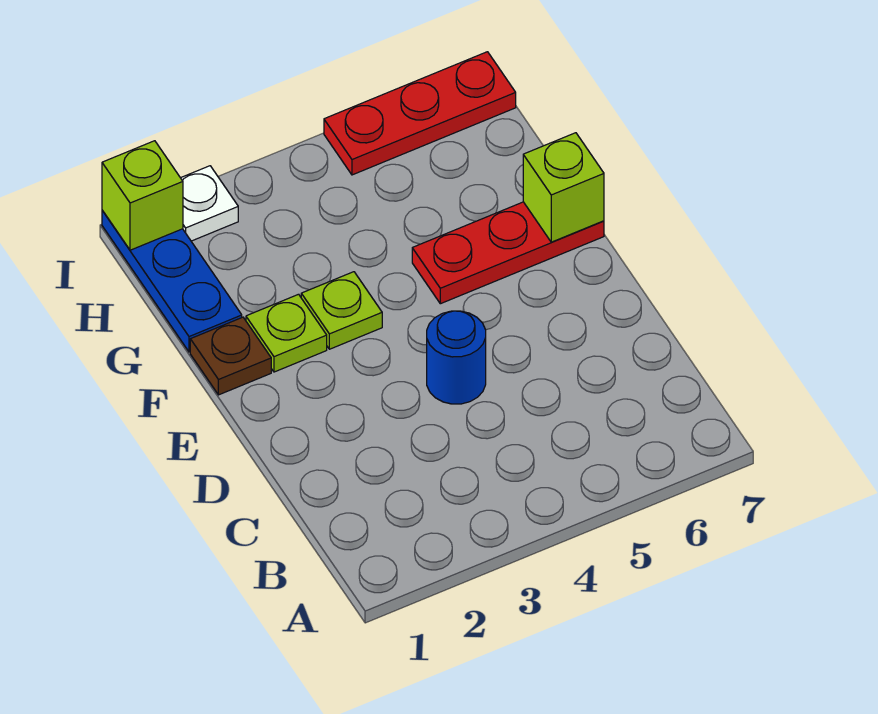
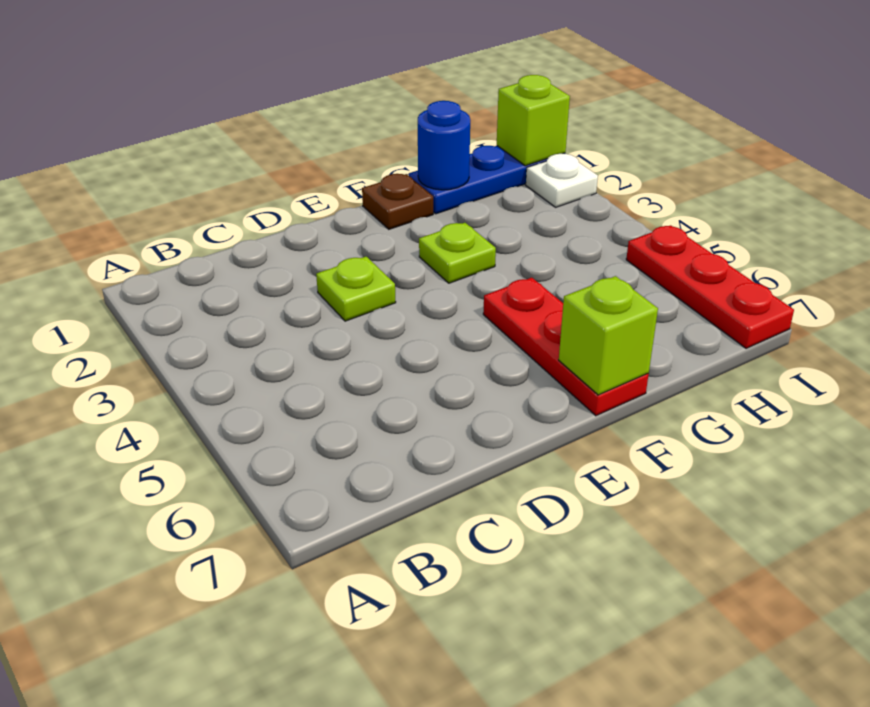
blue 1x1 round brick [427,311,486,404] -> blue 1x1 round brick moved to [418,101,470,190]
lime 1x1 plate [246,294,327,372] -> lime 1x1 plate moved to [316,257,396,321]

